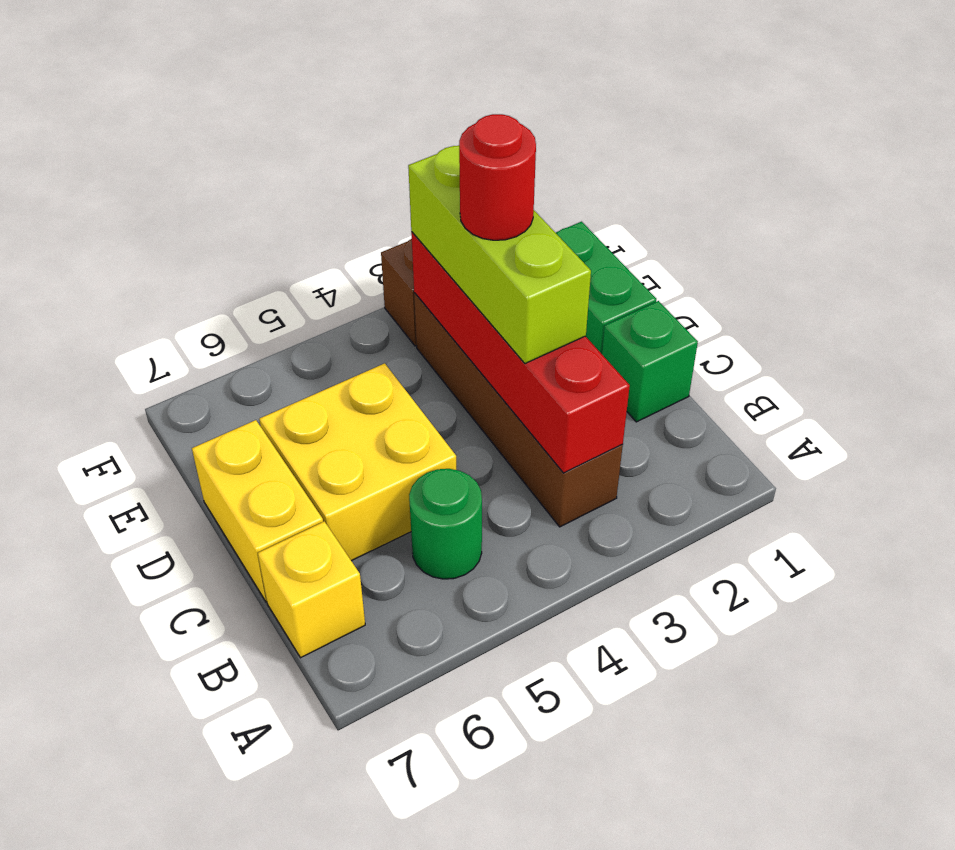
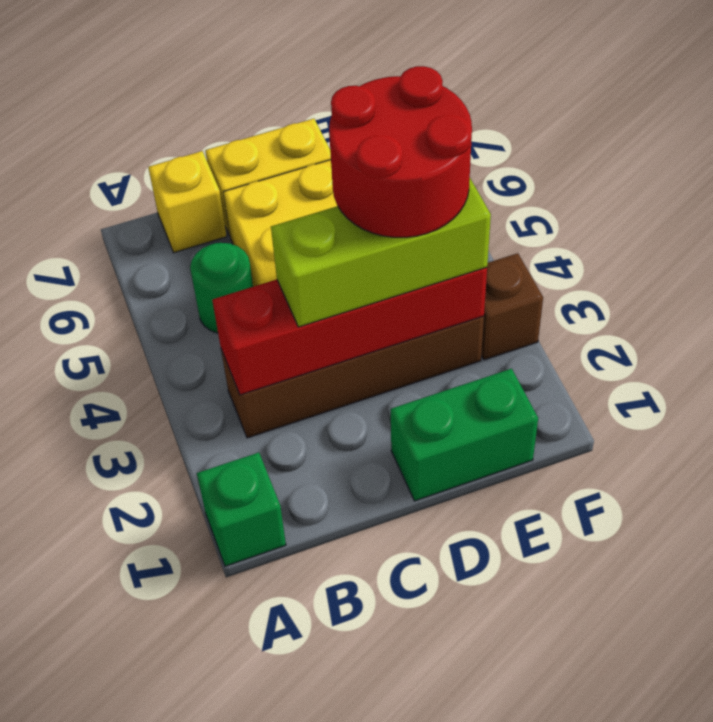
green 1x1 brick [602,301,698,422] -> green 1x1 brick moved to [197,453,286,566]
red 1x1 round brick [459,114,536,240] -> red 2x2 round brick [329,66,472,237]

